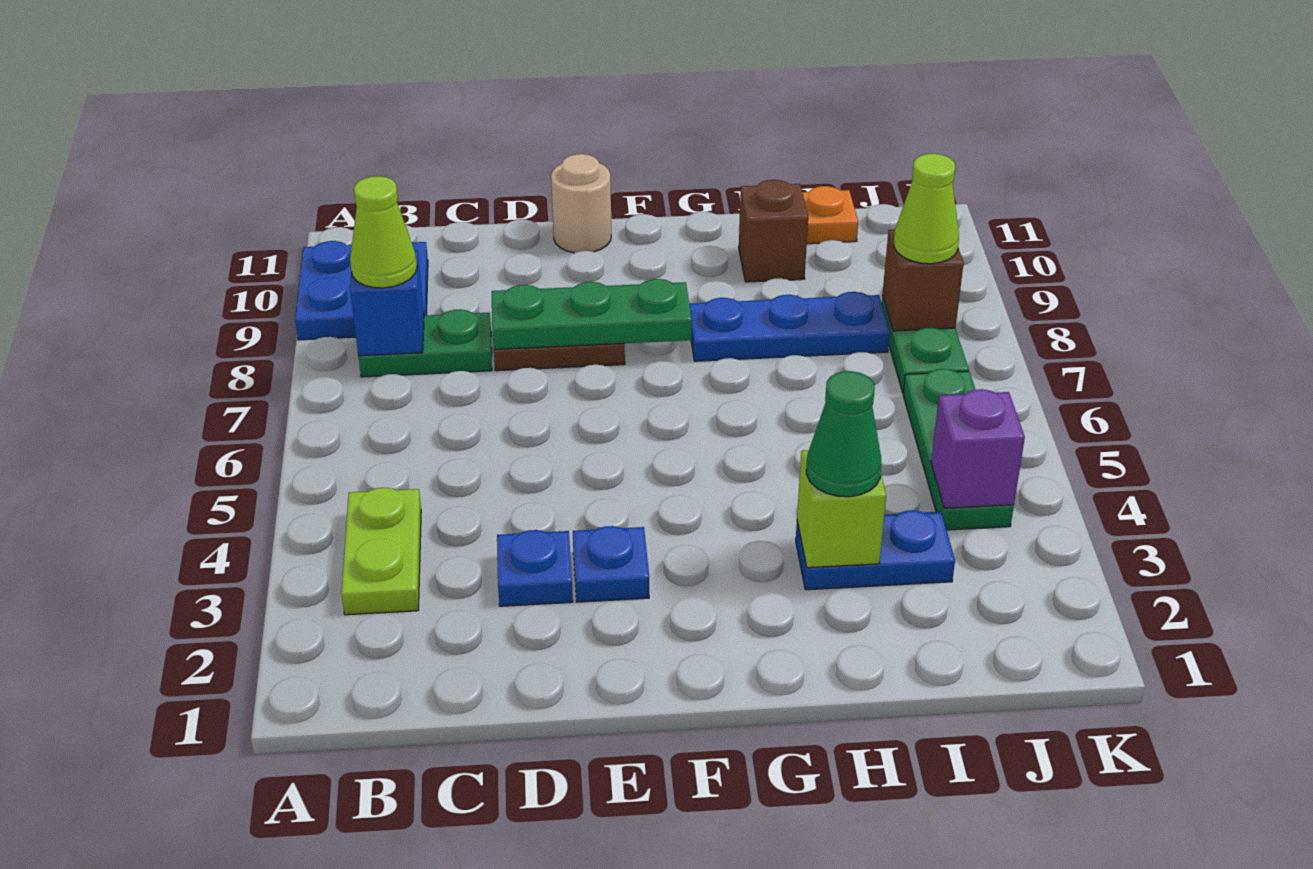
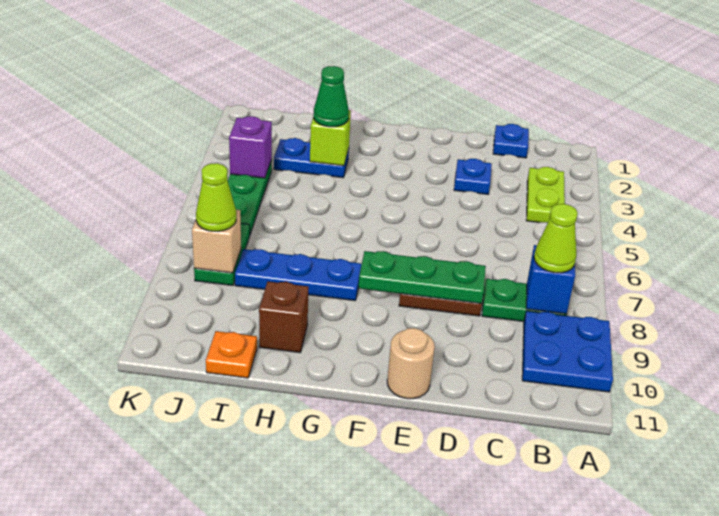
blue 1x1 plate [573,526,649,602] -> blue 1x1 plate moved to [493,124,529,158]
brown 1x1 brick [883,229,964,331] -> tan 1x1 brick [192,210,241,273]

